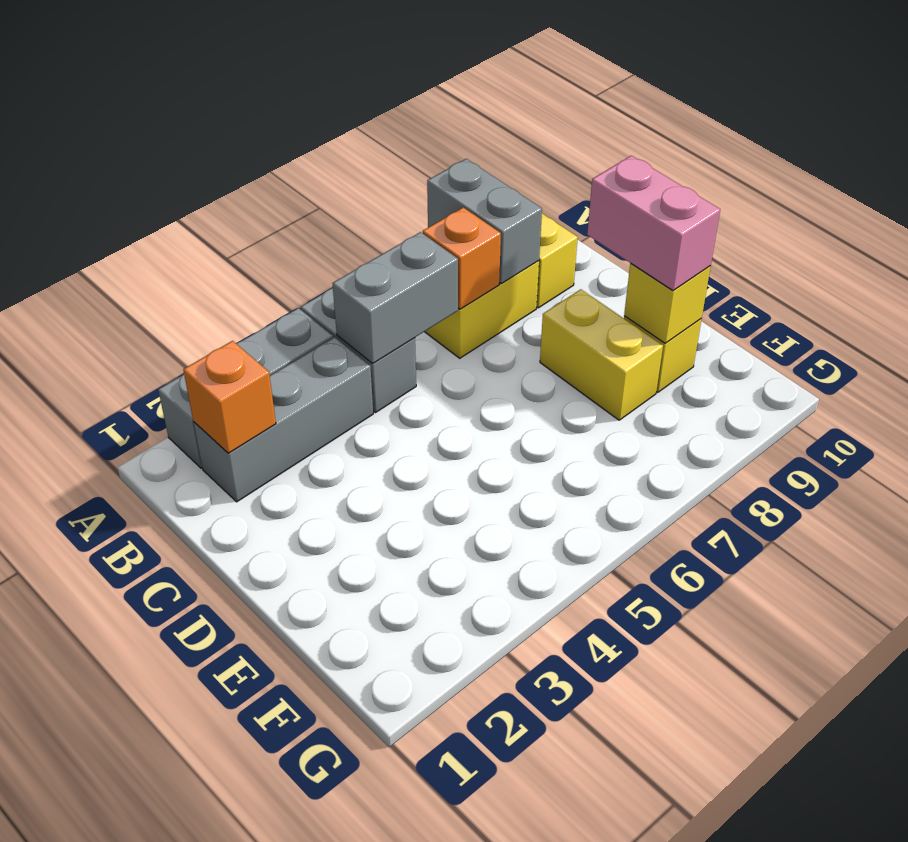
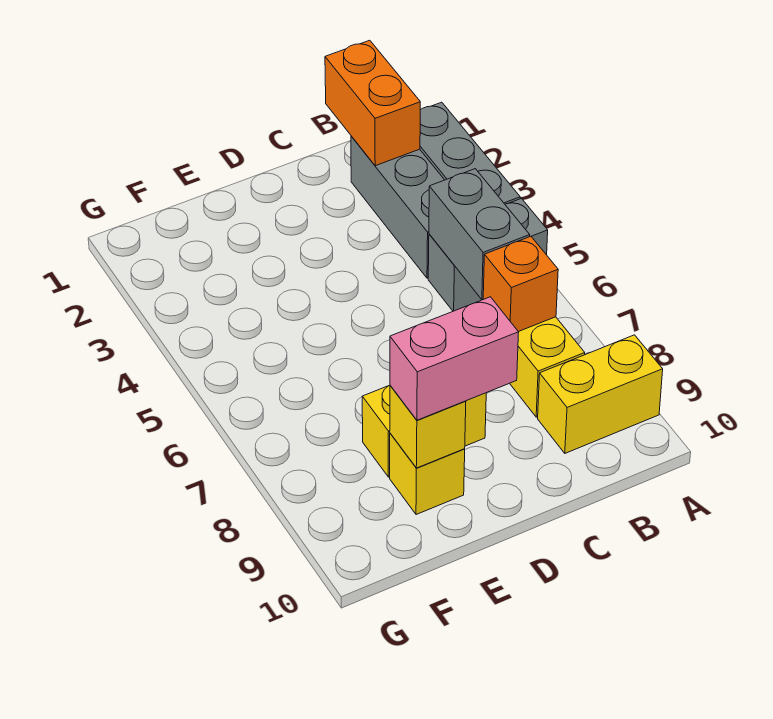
grey 1x2 brick [427,159,542,283] -> none
orange 1x1 brick [183,341,276,453] -> orange 1x2 brick [325,40,420,166]

